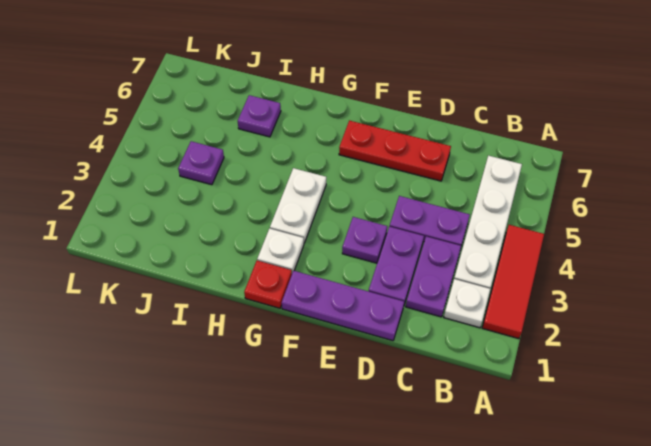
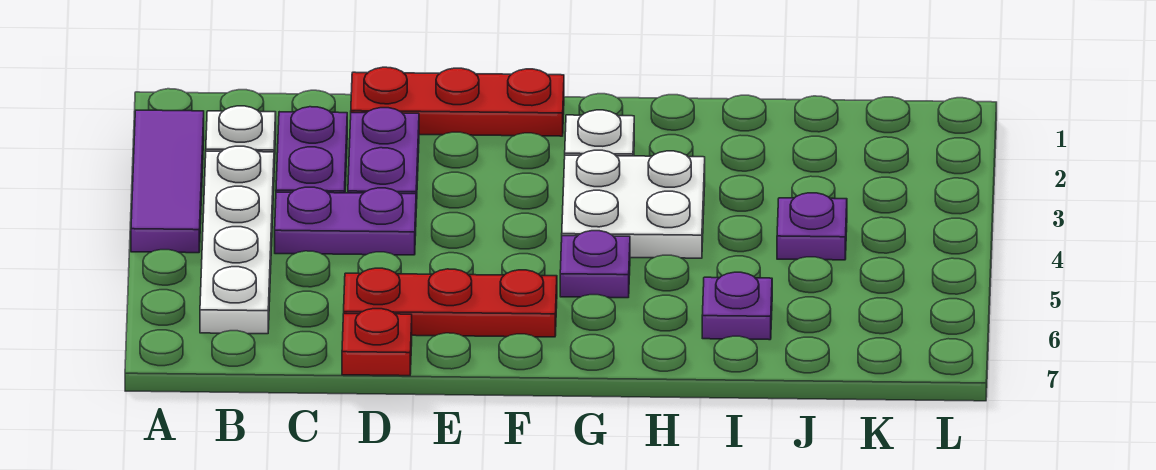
red 1x3 tile [482,225,544,339] -> purple 1x3 tile [131,110,204,253]
purple 1x3 plate [282,271,404,341] -> red 1x3 plate [351,67,564,136]
purple 1x1 plate [342,217,387,263] -> purple 1x1 plate moved to [560,231,630,298]
red 1x1 plate [244,261,292,308] -> red 1x1 plate moved to [342,309,412,376]
white 1x2 plate [270,168,326,243] -> white 2x2 plate [562,150,705,258]

